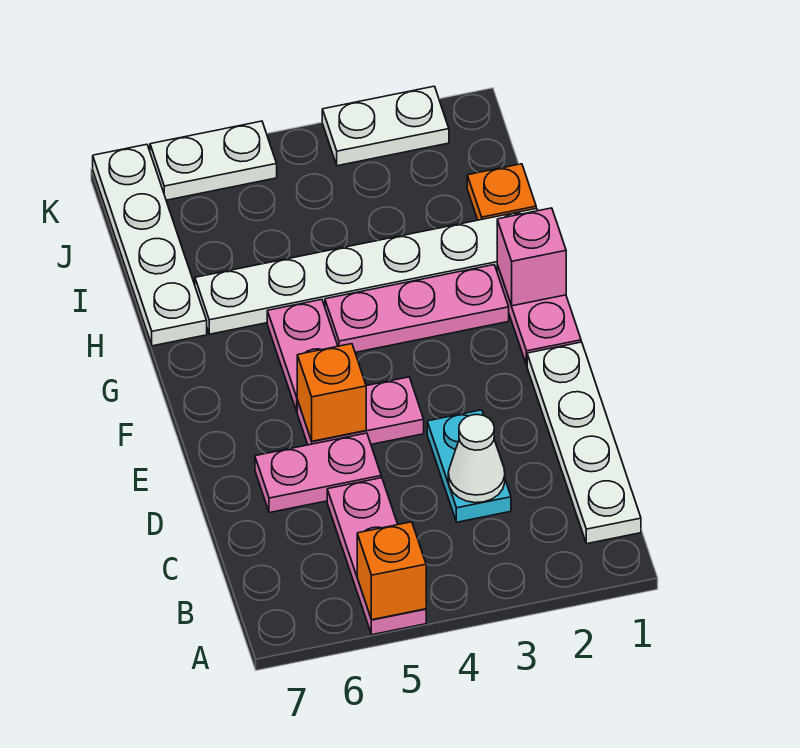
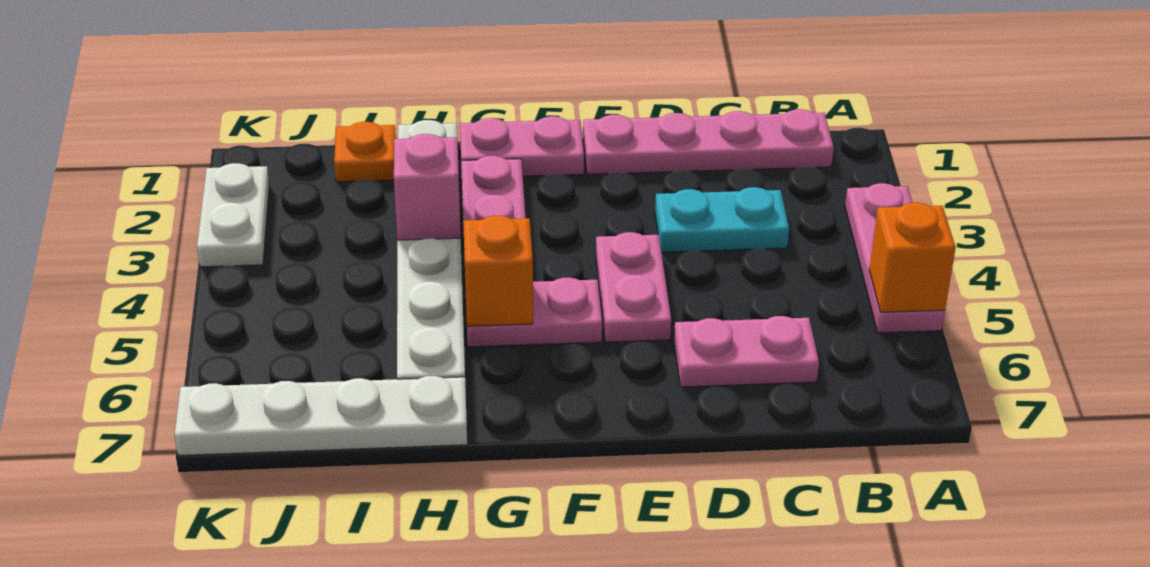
pink 1x3 plate [327,478,426,635] -> pink 1x3 plate turned to [845,183,945,333]
white 1x4 plate [527,342,641,544] -> pink 1x4 plate [583,109,834,174]
white 1x1 cone [448,415,505,503] -> none
pink 1x2 plate [255,433,381,513] -> pink 1x2 plate turned to [674,316,819,387]
orange 1x1 brick [297,344,366,441] -> orange 1x1 brick moved to [463,216,533,326]
pink 1x1 brick [497,208,566,306] -> pink 1x1 brick moved to [394,134,461,240]
white 1x2 plate [150,121,277,200] -> none

